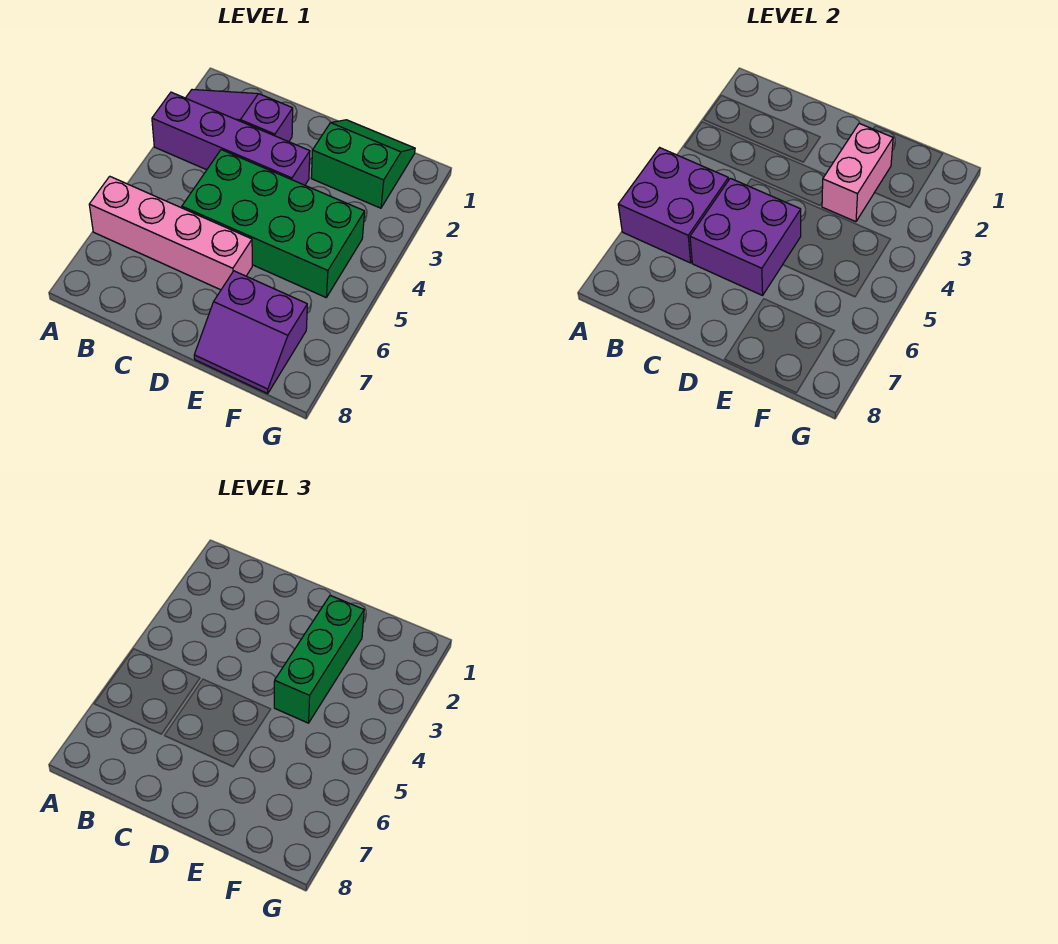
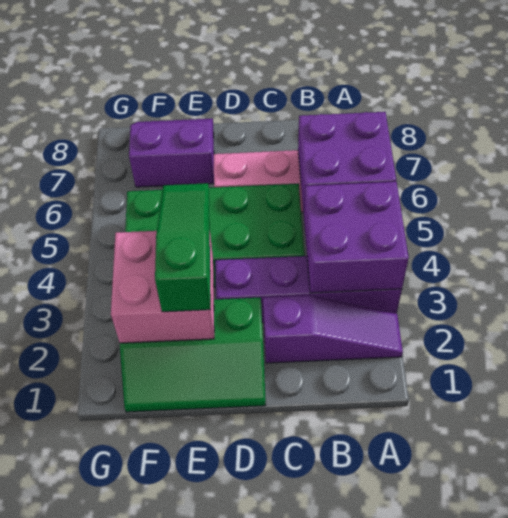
purple 2x2 brick [690,178,801,295] -> purple 2x2 brick moved to [304,182,409,293]
green 2x2 slope [311,120,415,208] -> green 2x3 slope [120,297,266,412]
pink 1x2 brick [822,123,893,222] -> pink 2x2 brick [111,231,214,343]
green 1x3 brick [274,595,364,723] -> green 1x3 slope [155,183,211,312]

